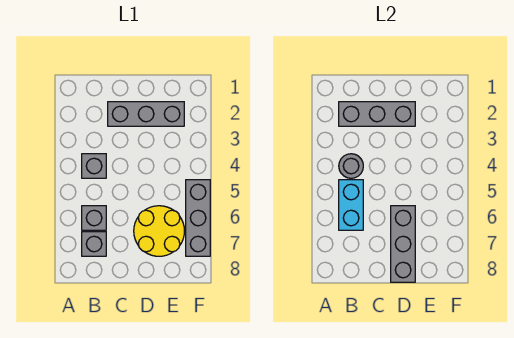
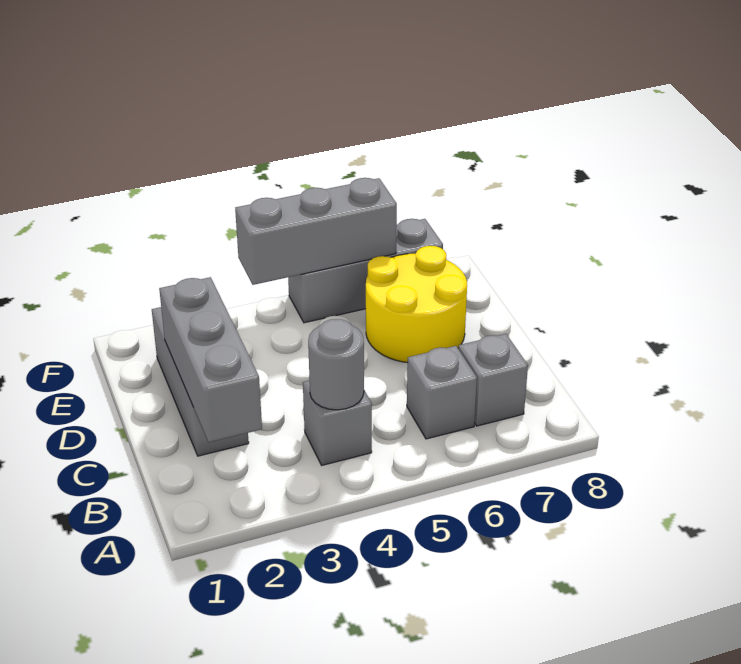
cyan 1x2 brick [339,180,363,230] -> none
grey 1x3 brick [391,206,415,282] -> grey 1x3 brick moved to [235,178,397,285]

